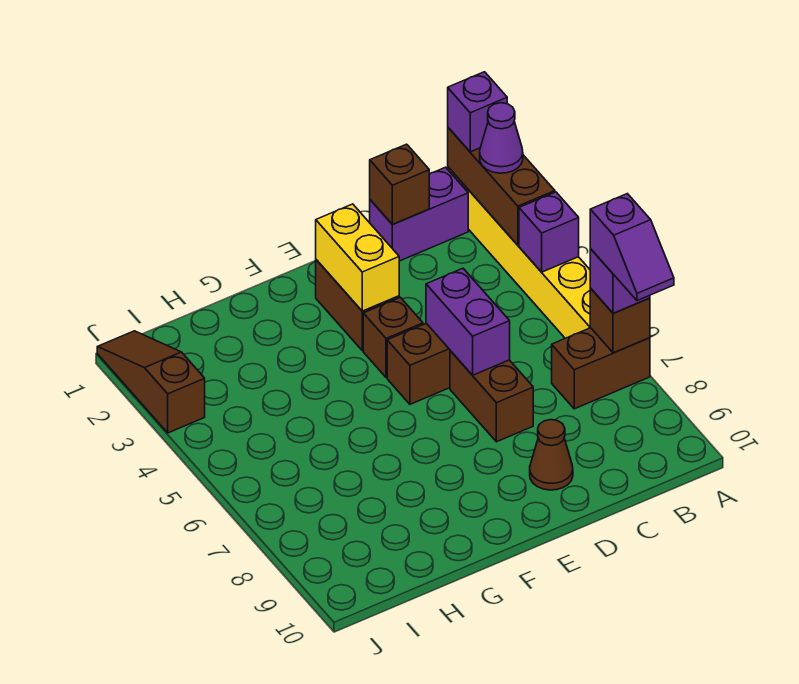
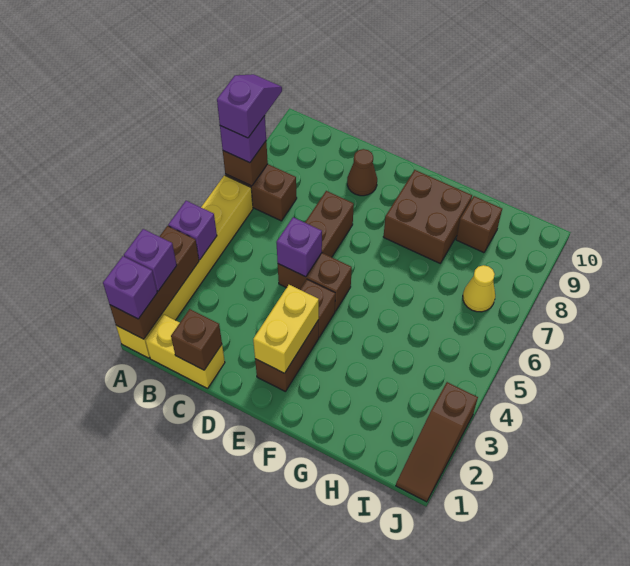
purple 1x1 cone [480,103,523,173] -> purple 1x1 brick [124,229,177,291]
purple 1x2 brick [370,167,468,261] -> yellow 1x2 brick [146,315,225,388]
purple 1x2 brick [426,268,510,375] -> purple 1x1 brick [276,217,322,277]
none -> brown 2x2 brick [383,170,472,263]
none -> brown 1x1 brick [456,196,502,253]
none -> yellow 1x1 cone [463,265,495,312]

